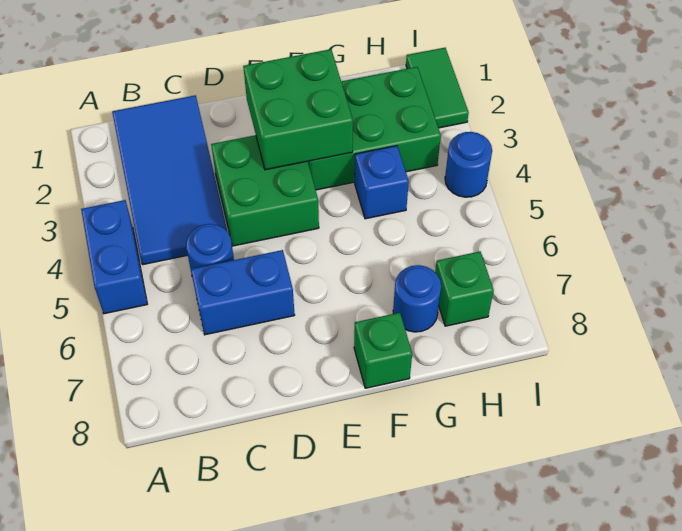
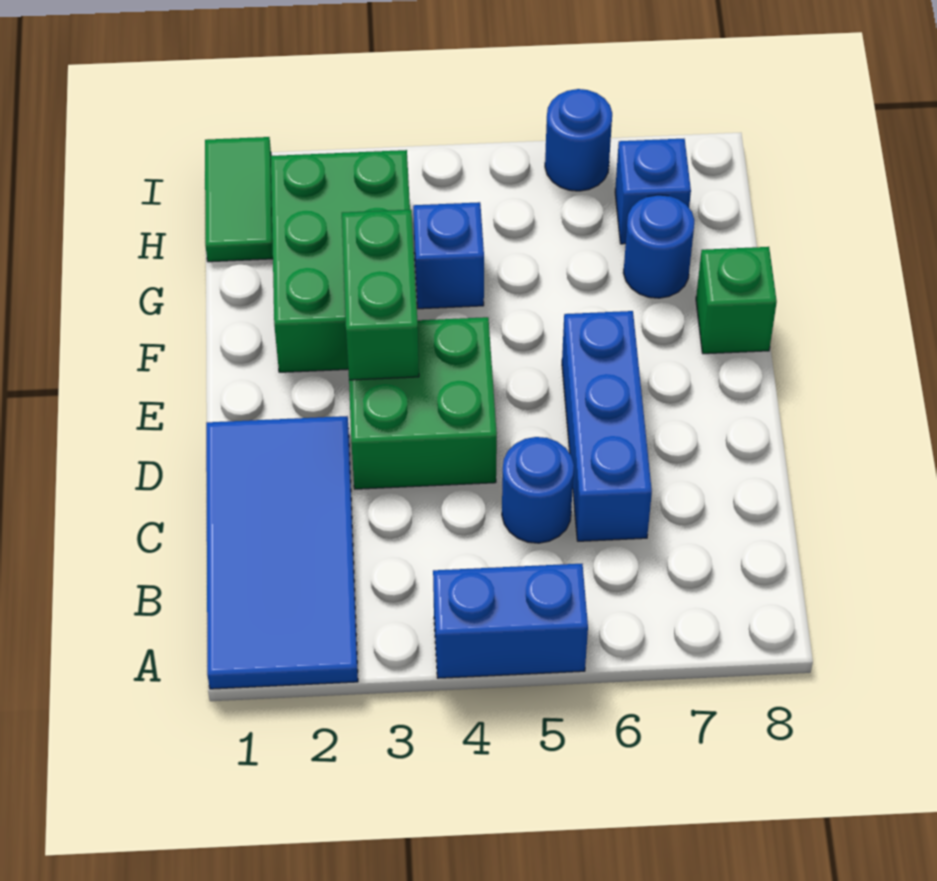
blue 2x4 tile [112,95,228,265] -> blue 2x4 tile turned to [206,416,358,689]
blue 1x2 brick [191,250,295,335] -> blue 1x3 brick [562,311,652,541]
green 2x2 brick [243,49,353,170] -> green 1x2 brick [342,210,419,380]
green 1x1 brick [435,251,494,326] -> blue 1x1 brick [615,139,691,244]
green 1x2 tile [406,48,469,128] -> green 1x2 tile turned to [205,137,273,262]
blue 1x1 round brick [445,132,492,197] -> blue 1x1 round brick moved to [545,89,612,191]

